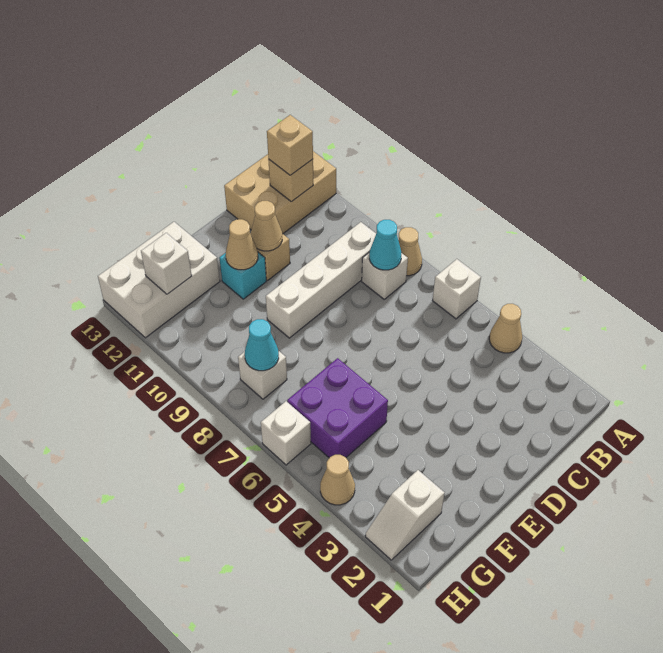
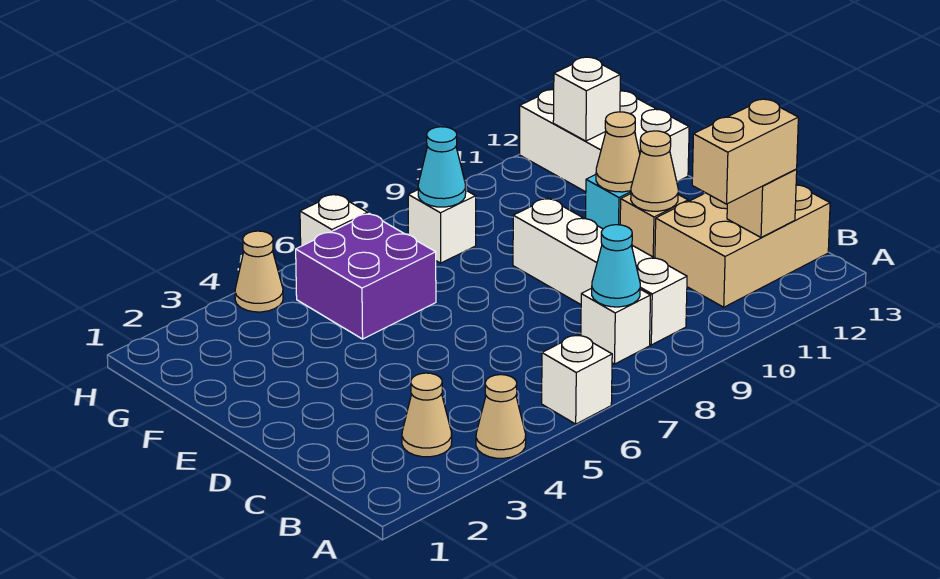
tan 1x1 cone [399,227,422,276] -> tan 1x1 cone moved to [402,373,452,457]
tan 2x3 brick [224,151,336,234] -> tan 2x3 brick turned to [655,185,830,307]
tan 1x1 brick [267,115,313,175] -> tan 1x2 brick [692,99,798,204]
white 1x2 slope [365,470,445,560] -> none

